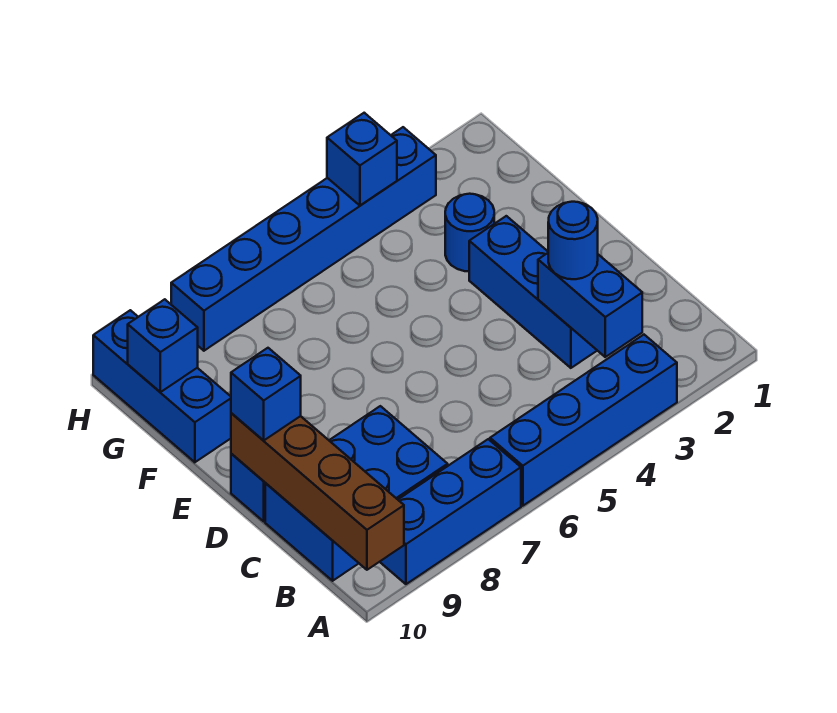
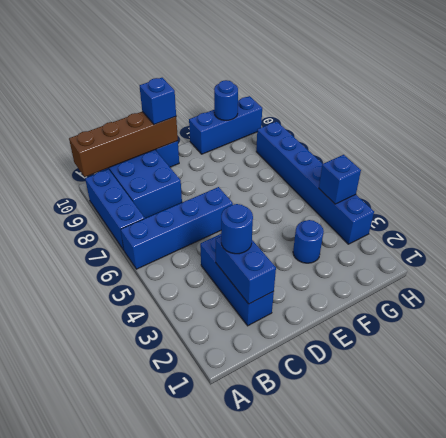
blue 1x4 brick [490,335,677,506] -> blue 1x4 brick turned to [121,187,233,269]
blue 1x2 brick [538,253,642,357] -> blue 1x2 brick turned to [216,236,276,304]
blue 1x3 brick [469,216,597,368] -> blue 1x3 brick turned to [200,234,274,326]
blue 1x1 brick [128,299,198,392] -> blue 1x1 round brick [214,80,238,120]

